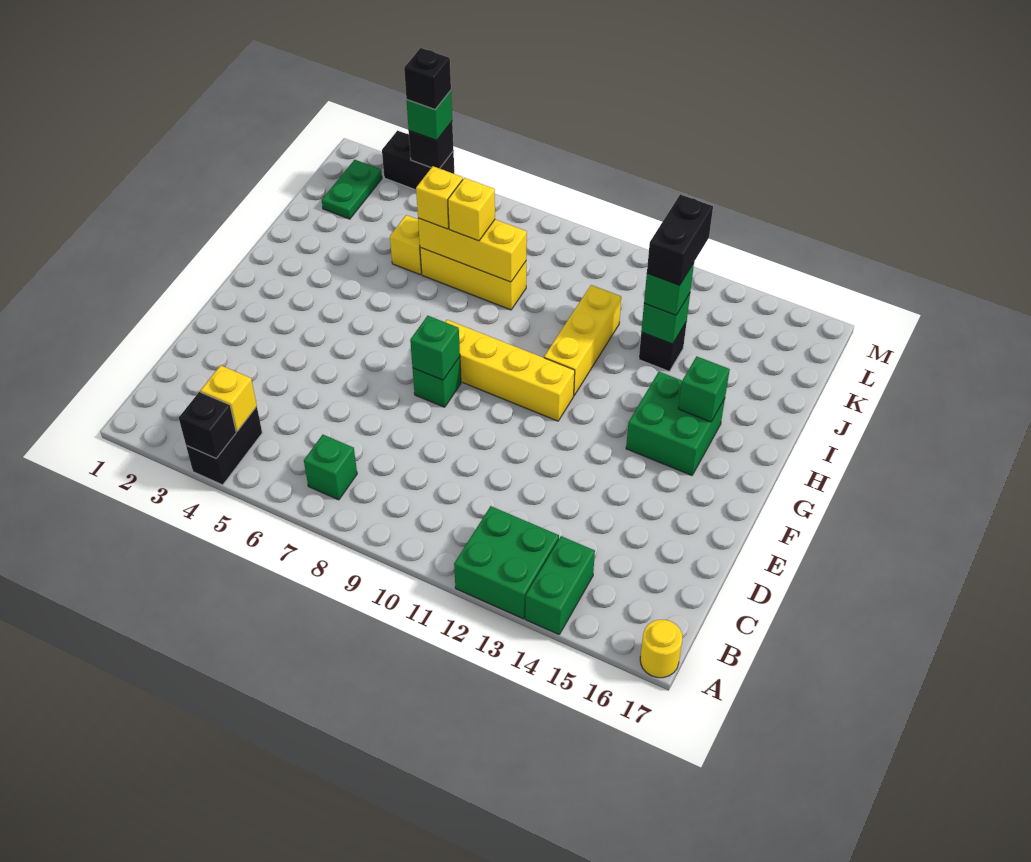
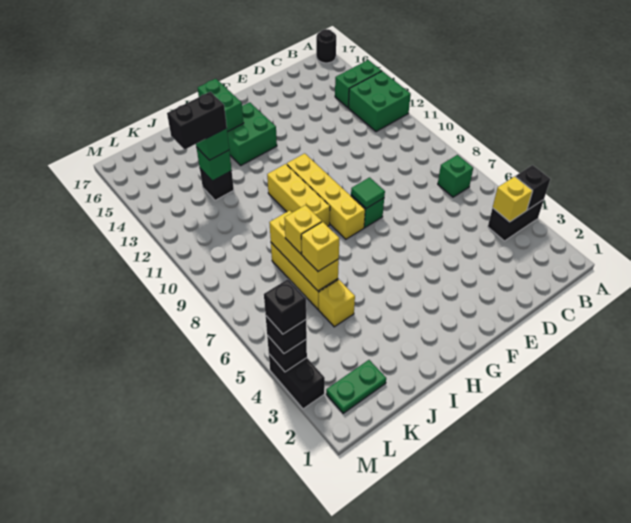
yellow 1x1 round brick [640,620,682,678] -> black 1x1 round brick [316,29,336,63]
green 1x1 brick [410,316,460,380] -> green 1x1 tile [351,177,385,208]
yellow 1x3 brick [544,285,621,395] -> yellow 1x3 brick turned to [267,164,330,226]
green 1x1 brick [678,356,730,422] -> green 1x2 brick [198,79,244,132]
green 1x1 brick [407,91,452,140] -> black 1x1 brick [266,316,307,354]

